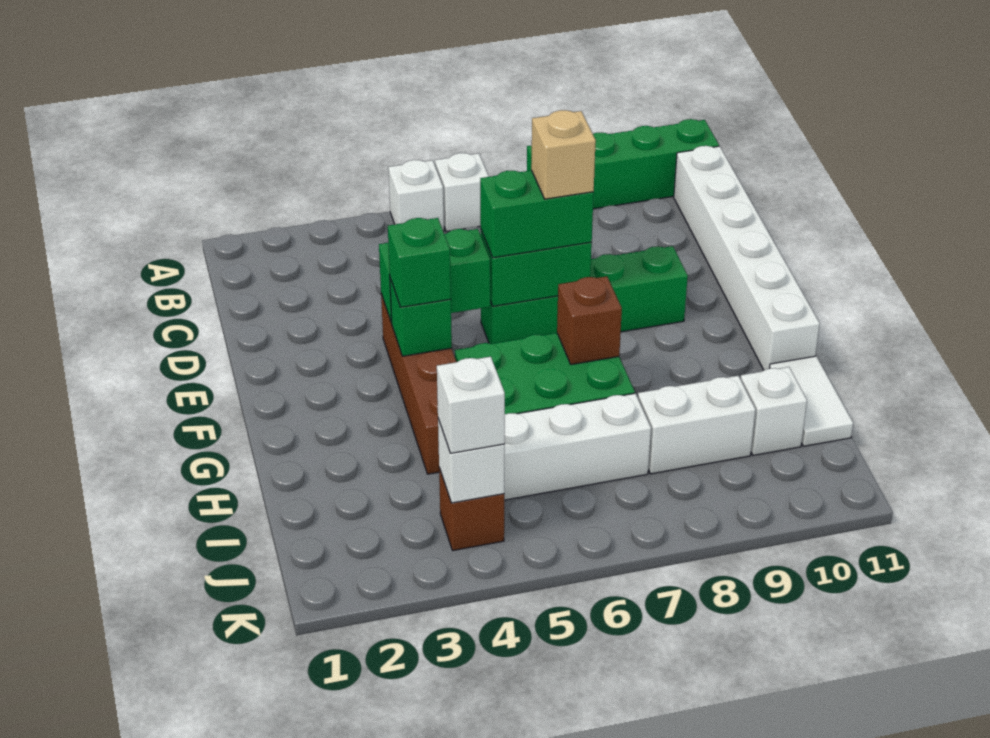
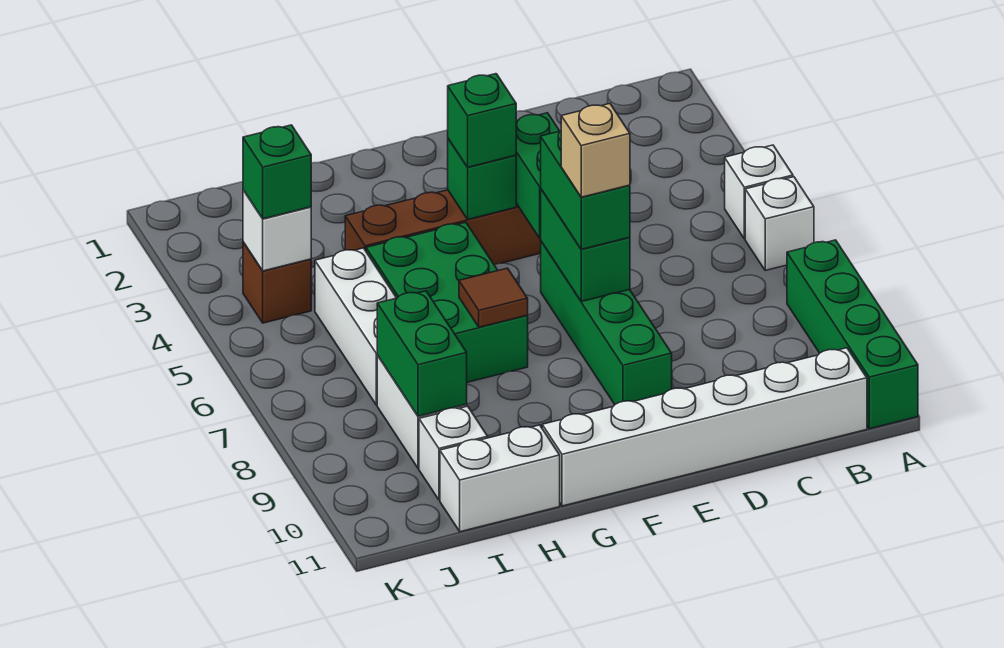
brown 1x1 brick [557,276,622,364] -> brown 1x1 tile [459,268,528,327]
white 1x2 tile [769,356,853,446] -> white 1x2 brick [440,425,560,532]
none -> green 1x2 brick [377,291,467,416]
white 1x1 brick [437,357,505,453] -> green 1x1 brick [243,125,311,219]

